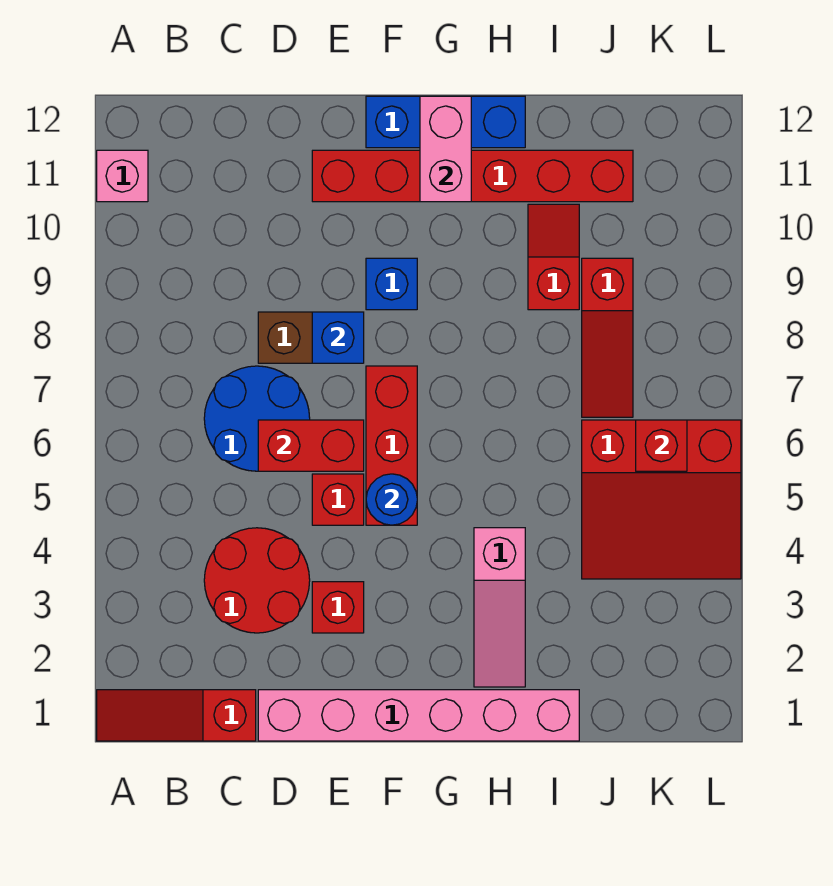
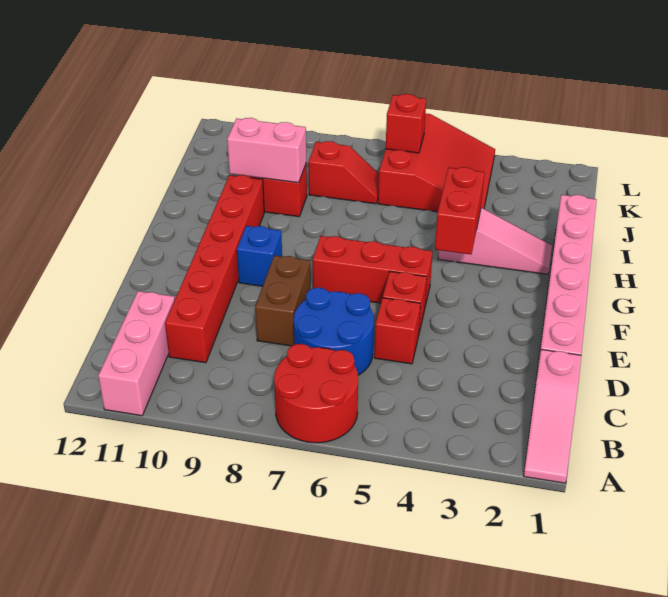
red 1x3 slope [97,690,256,741] -> pink 1x3 slope [524,349,581,483]
pink 1x1 brick [97,150,148,202] -> pink 1x3 brick [98,291,175,416]
red 2x2 round brick [204,528,310,633] -> red 2x2 round brick moved to [274,344,358,443]
red 1x2 brick [258,420,364,471] -> red 1x2 brick moved to [435,167,484,254]
red 1x1 brick [312,582,364,633] -> red 1x1 brick moved to [374,298,420,364]
blue 1x1 brick [312,312,364,363] -> none
red 1x6 brick [312,150,633,202] -> red 1x6 brick moved to [165,175,264,363]
blue 1x1 round brick [366,474,417,525] -> none
blue 1x3 brick [366,96,525,148] -> none
pink 1x2 brick [420,96,471,202] -> pink 1x2 brick moved to [227,118,306,183]
red 1x3 slope [582,258,633,417] -> red 1x2 slope [309,141,379,204]

